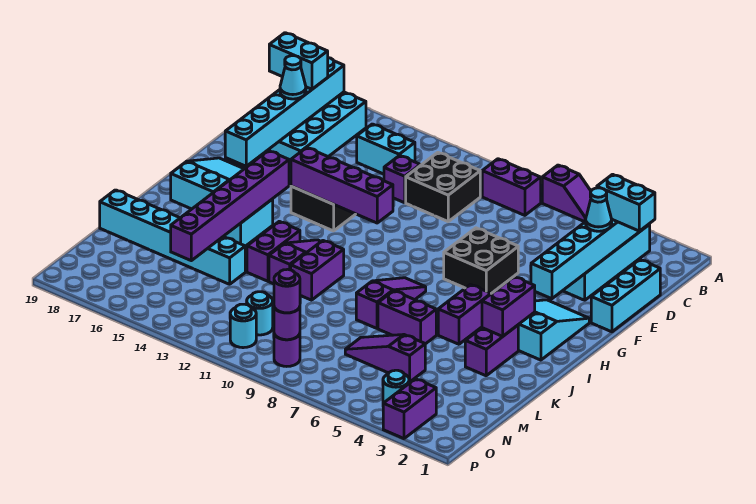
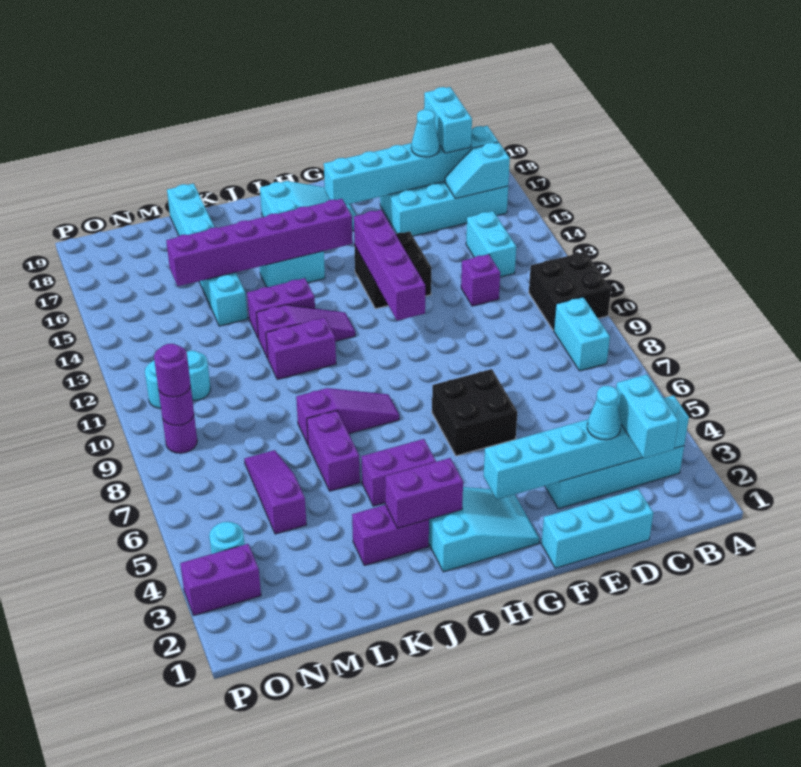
purple 1x2 slope [542,165,591,222] -> none
purple 1x2 brick [482,159,541,215] -> cyan 1x2 brick [554,297,610,371]
none -> cyan 1x2 slope [445,142,510,199]
black 2x2 brick [406,153,480,221] -> black 2x2 brick moved to [529,252,611,331]

